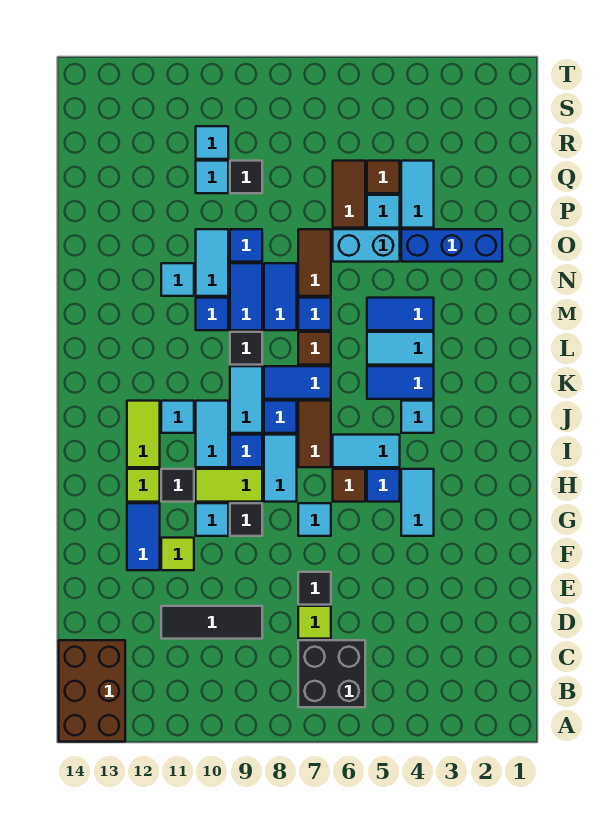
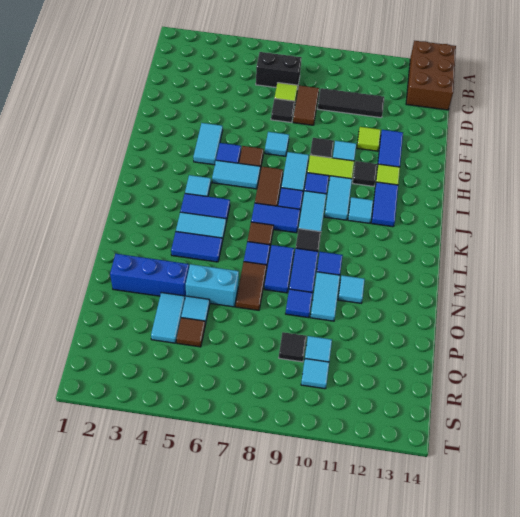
black 2x2 brick [298,640,365,707] -> black 1x2 brick [256,52,302,87]
lime 1x2 tile [127,401,160,467] -> blue 1x2 tile [371,182,398,227]
brown 1x2 tile [333,161,365,228] -> brown 1x2 tile moved to [293,85,319,125]

